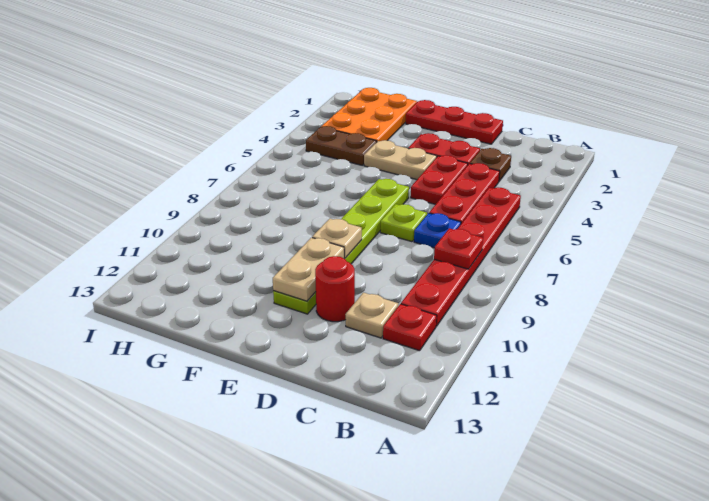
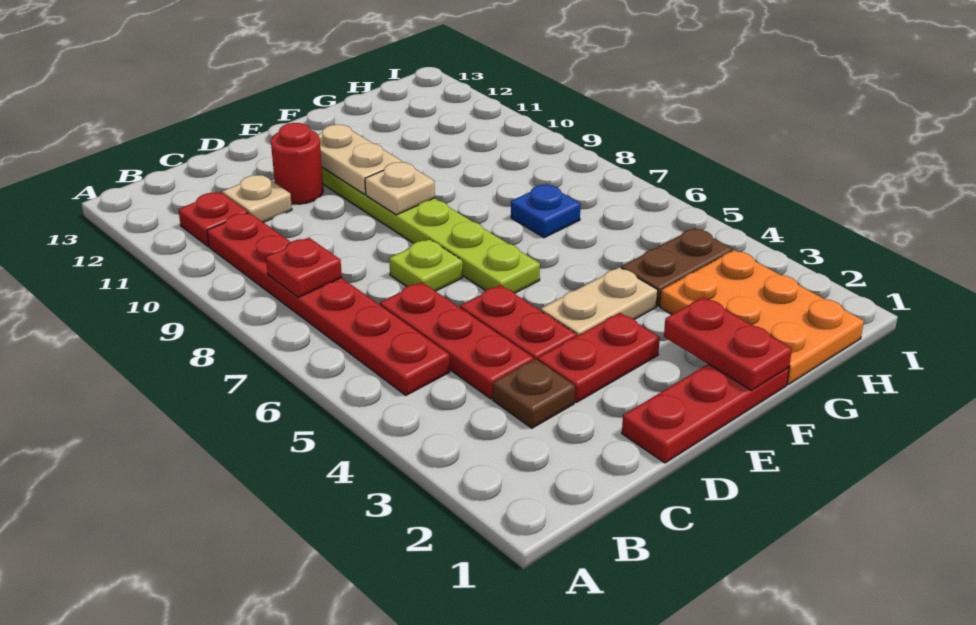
blue 1x1 plate [414,213,461,248] -> blue 1x1 plate moved to [511,185,581,238]
none -> red 1x2 plate [664,297,792,390]

